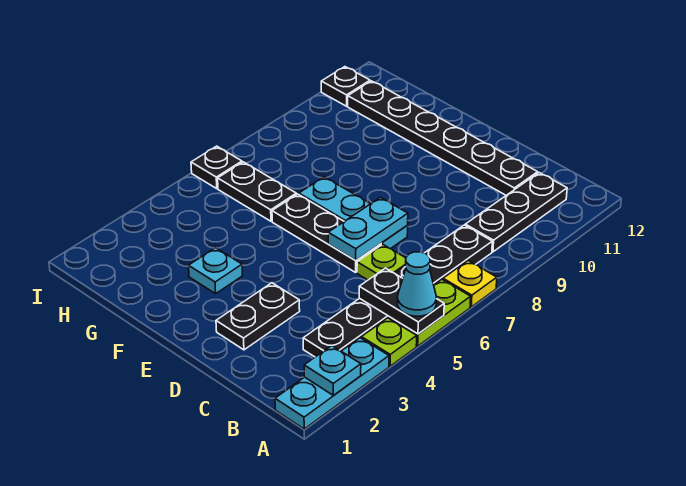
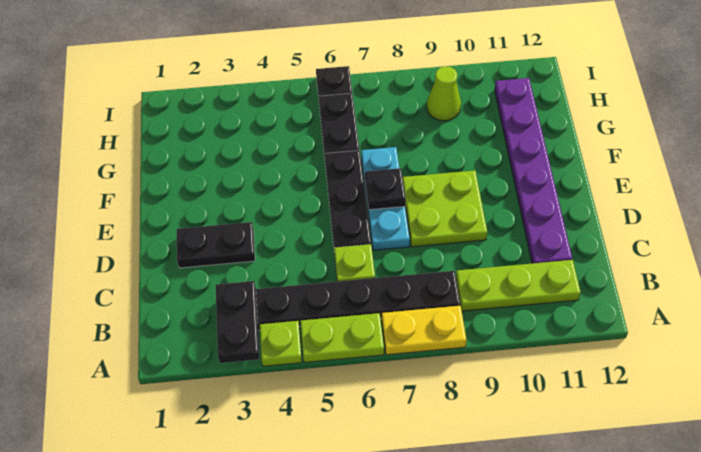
cyan 1x3 plate [275,338,389,429] -> none
cyan 1x1 plate [304,345,361,395] -> none
black 1x2 plate [359,268,444,334] -> black 1x2 plate moved to [216,281,259,363]
cyan 1x1 cone [397,252,436,316] -> none
yellow 1x1 plate [443,261,497,307] -> yellow 1x2 plate [382,306,466,355]
black 1x3 plate [465,173,567,252] -> lime 1x3 plate [456,260,581,311]
black 1x6 plate [348,81,538,195] -> purple 1x6 plate [495,78,572,263]
cyan 1x2 plate [328,197,408,260] -> none
none -> lime 2x2 plate [403,170,487,247]
cyan 1x1 plate [189,248,242,294] -> none
none -> lime 1x1 cone [427,66,461,121]
black 1x1 plate [321,67,370,106] -> black 1x1 plate moved to [365,168,406,210]

